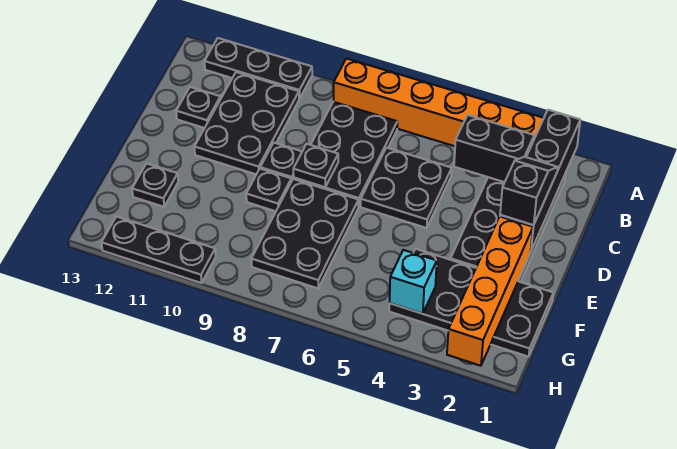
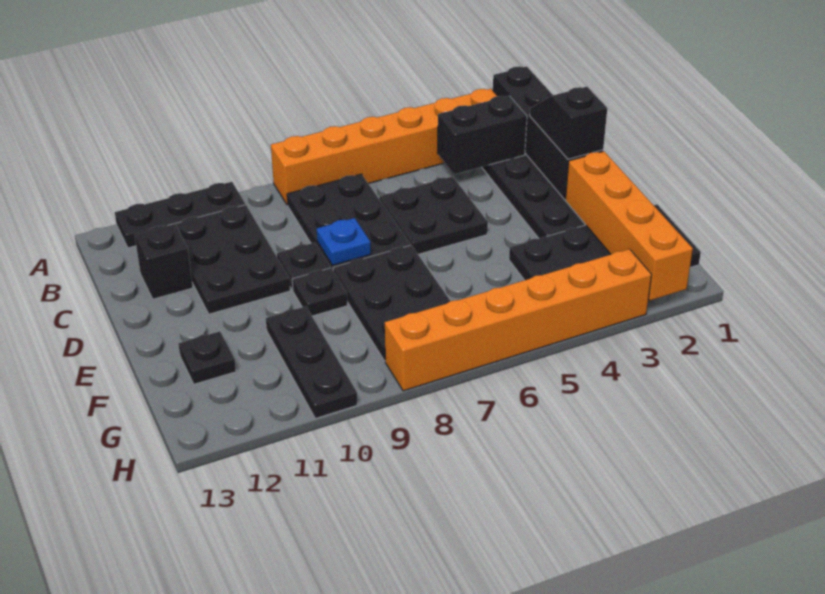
black 1x1 plate [176,87,221,128] -> black 1x1 brick [135,224,193,299]
black 1x1 plate [293,144,338,187] -> blue 1x1 plate [317,218,371,265]
cyan 1x1 brick [390,250,437,314] -> none
none -> orange 1x6 brick [385,249,652,391]
black 1x3 plate [102,216,216,283] -> black 1x3 plate turned to [266,306,357,418]

